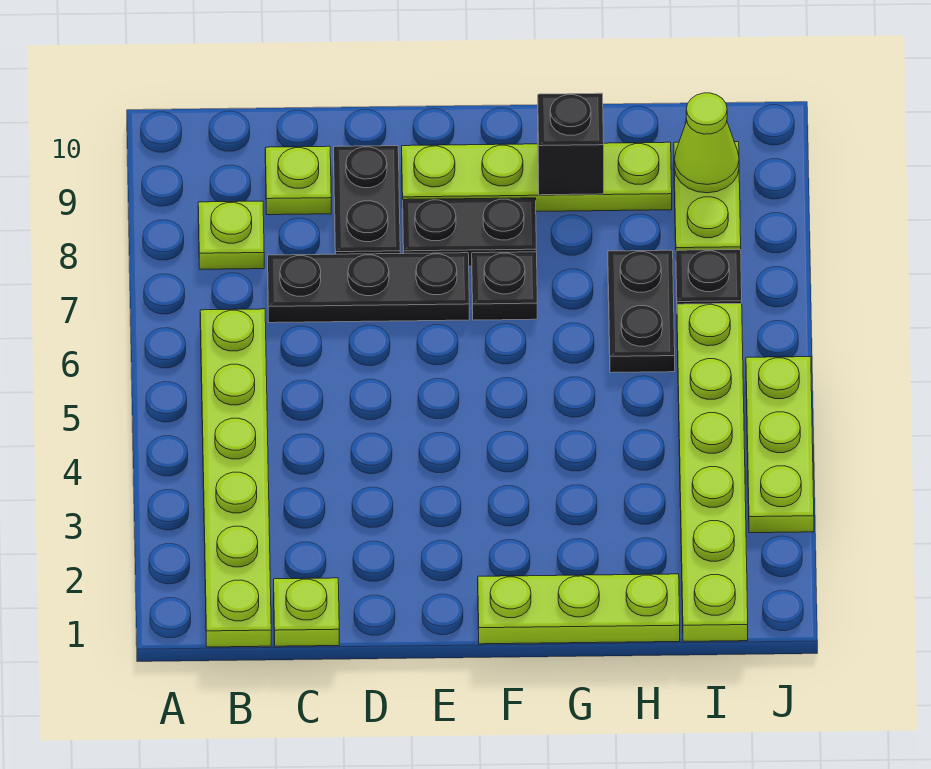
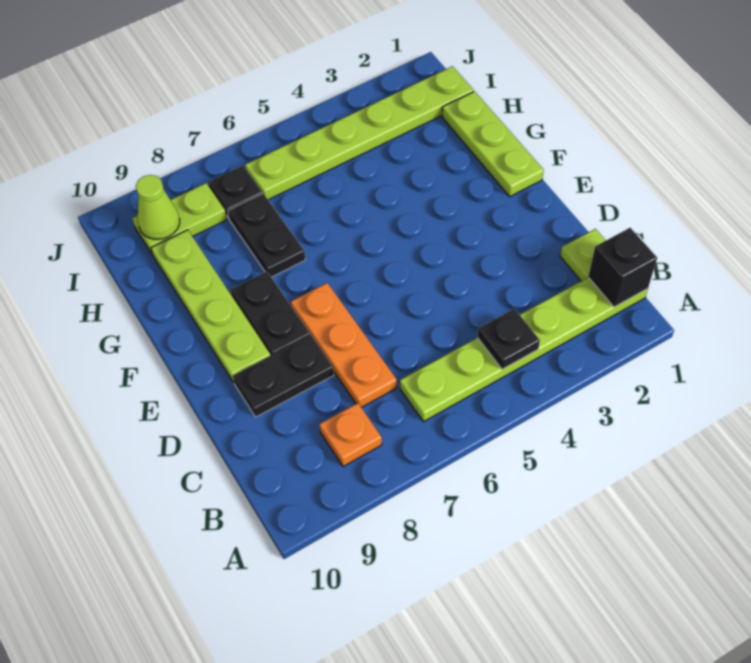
lime 1x1 plate [198,201,264,269] -> orange 1x1 plate [319,403,382,467]
black 1x3 plate [268,253,469,323] -> orange 1x3 plate [291,283,397,407]
lime 1x1 plate [265,146,331,215] -> none
black 1x1 plate [472,252,537,320] -> black 1x1 plate moved to [477,309,540,369]
black 1x1 brick [538,93,604,195] -> black 1x1 brick moved to [588,228,657,307]
black 1x2 plate [608,250,675,373] -> black 1x2 plate turned to [228,194,305,277]
lime 1x3 plate [746,357,814,533] -> none

